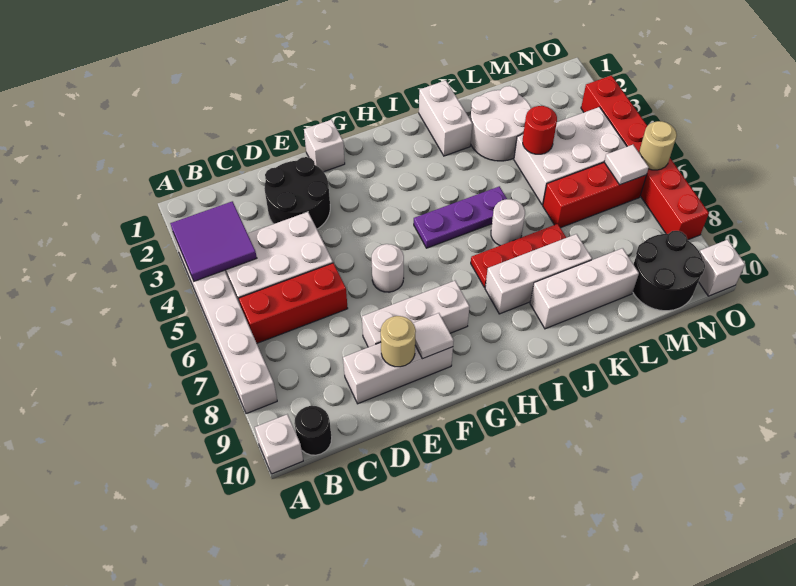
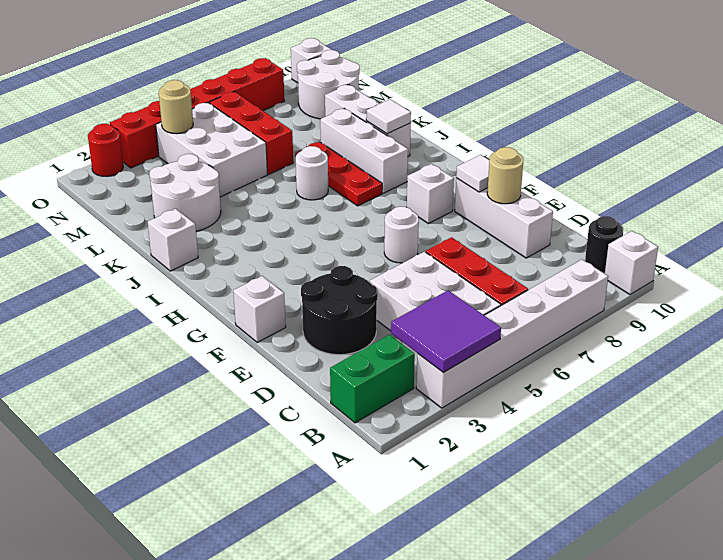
none -> green 1x2 brick [330,335,415,423]
white 1x3 brick [362,281,470,347] -> white 1x1 brick [407,164,454,224]
purple 1x3 plate [414,186,507,248] -> none
white 1x2 brick [419,80,472,156] -> white 1x1 brick [148,209,198,271]
red 1x1 round brick [523,106,557,154] -> red 1x1 round brick moved to [88,124,123,177]
black 2x2 round brick [633,231,705,311] -> white 2x2 round brick [297,50,360,119]
white 1x1 tile [604,145,649,185] -> white 1x1 tile moved to [366,99,411,134]
tan 1x1 round brick [639,121,677,170] -> tan 1x1 round brick moved to [159,80,193,134]

